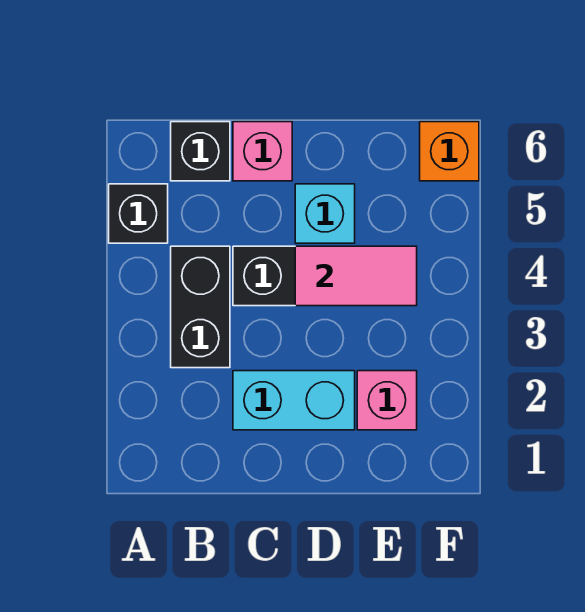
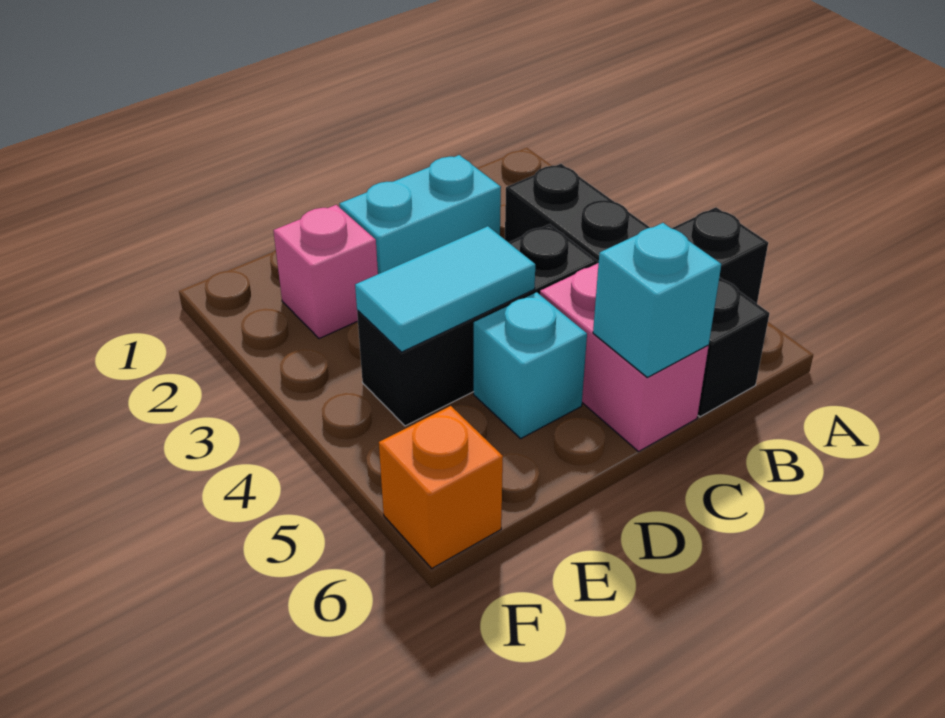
pink 1x1 brick [233,122,292,181] -> pink 1x2 brick [540,263,708,452]
none -> cyan 1x1 brick [593,223,721,377]
pink 1x2 tile [295,246,417,306] -> cyan 1x2 tile [355,226,535,352]

